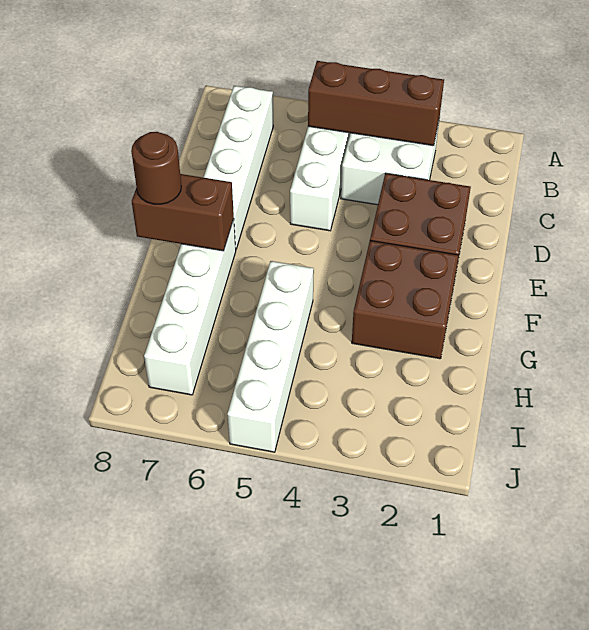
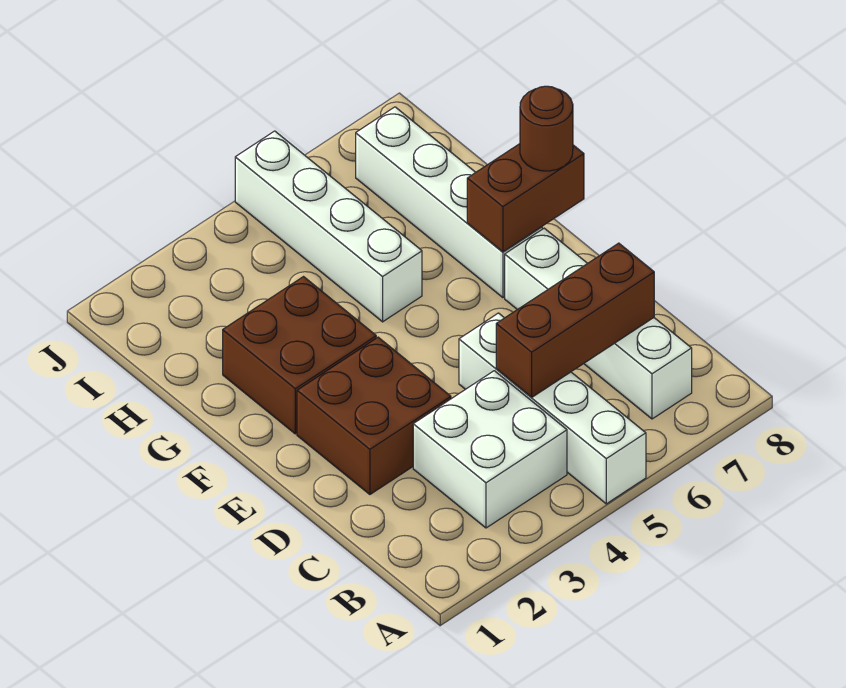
brown 1x3 brick [308,61,444,146] -> brown 1x3 brick moved to [496,243,654,397]

